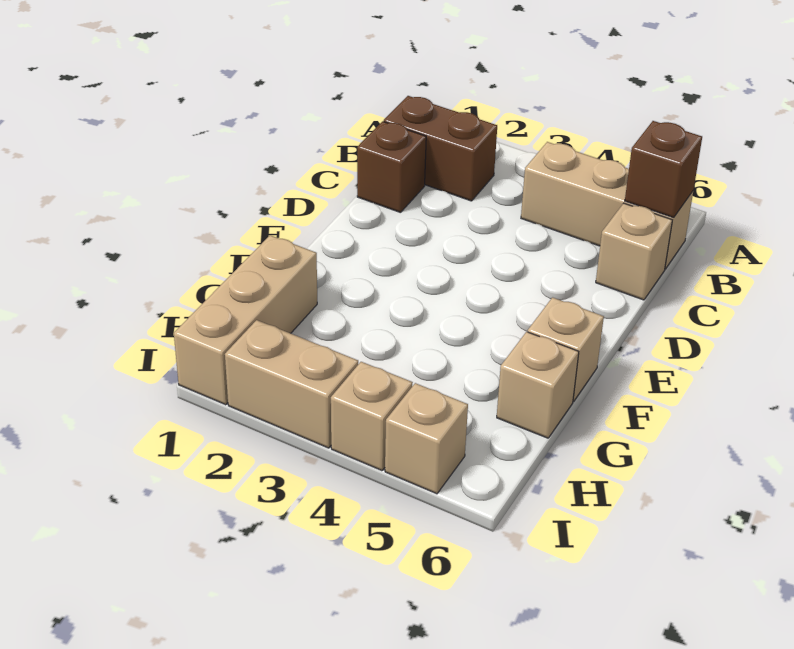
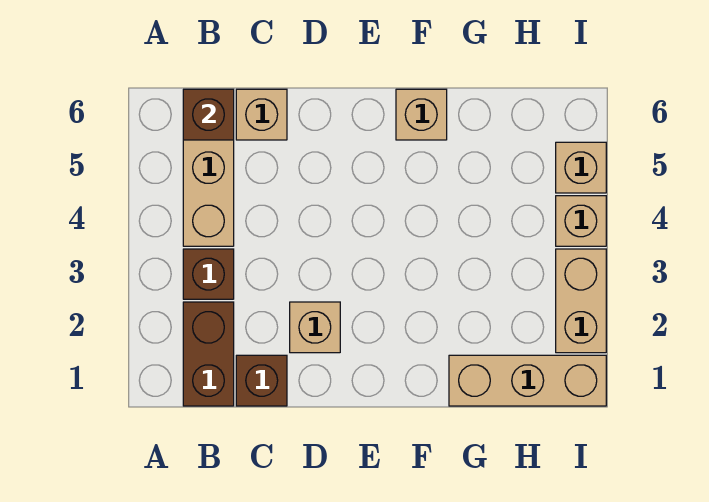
none -> brown 1x1 brick [183,249,234,299]
tan 1x1 brick [497,332,579,438] -> tan 1x1 brick moved to [290,302,340,353]

